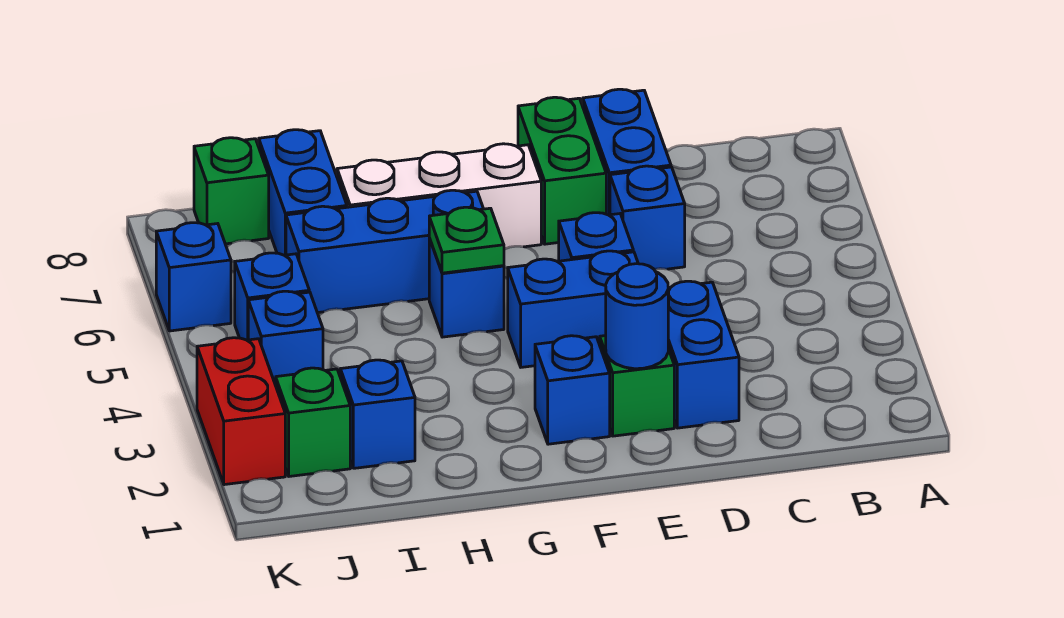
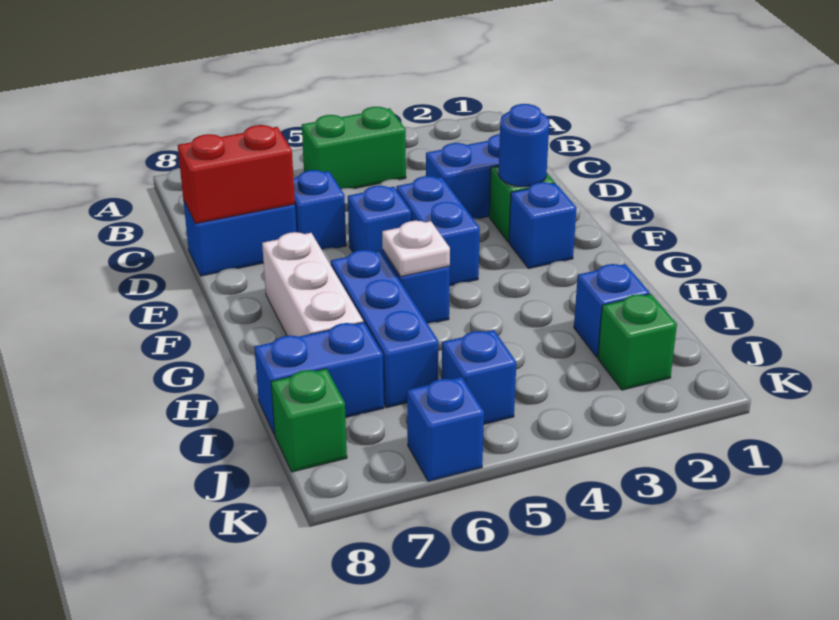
green 1x2 brick [518,97,606,244] -> green 1x2 brick moved to [302,107,406,189]
green 1x1 plate [429,207,504,273] -> white 1x1 plate [382,221,450,276]
blue 1x1 brick [248,291,323,385] -> none
red 1x2 brick [197,338,285,485] -> red 1x2 brick moved to [178,125,295,224]

